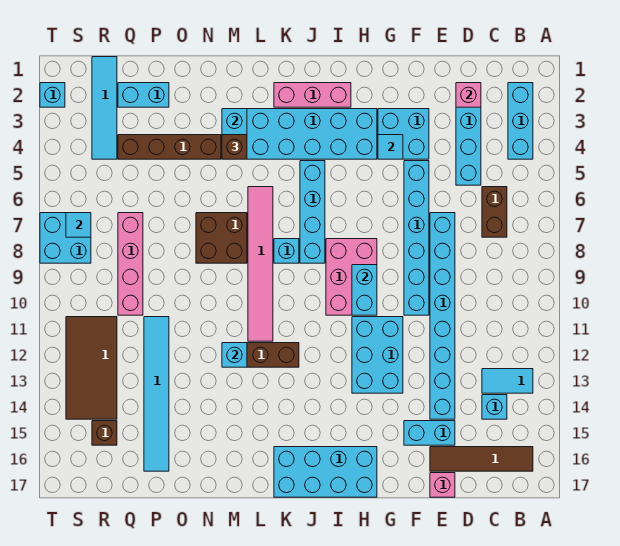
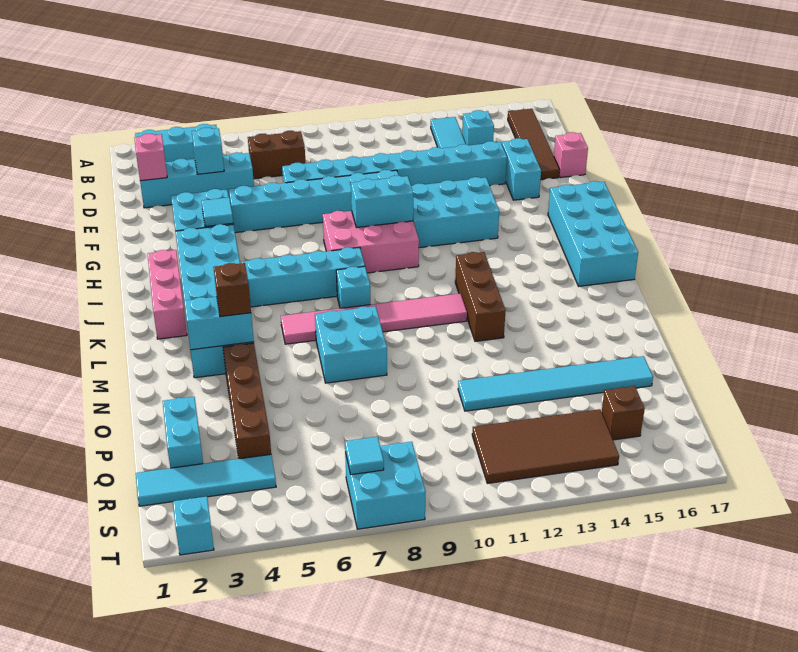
brown 2x2 brick [196,213,247,263] -> cyan 2x2 brick [315,306,387,383]
cyan 1x1 brick [222,343,247,367] -> cyan 1x1 brick moved to [192,127,224,174]
pink 1x4 brick [118,213,143,315] -> none

